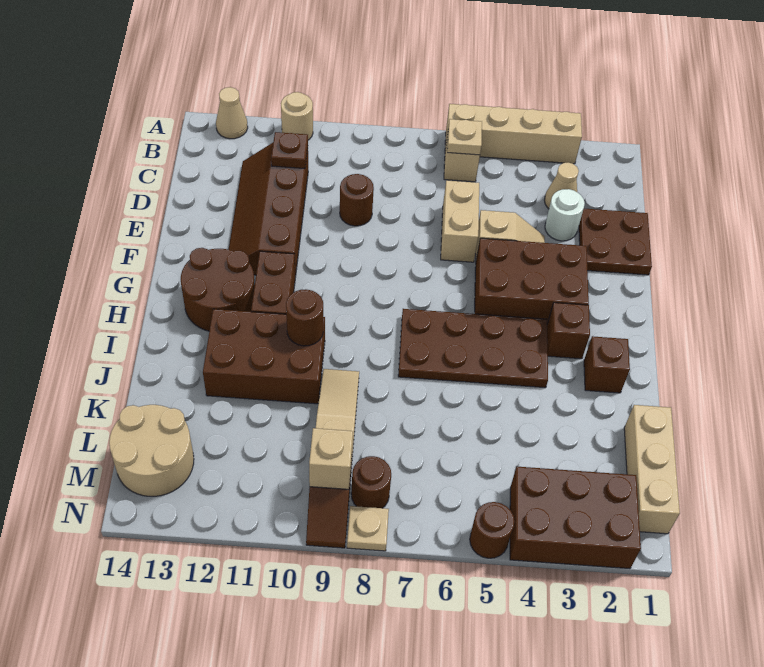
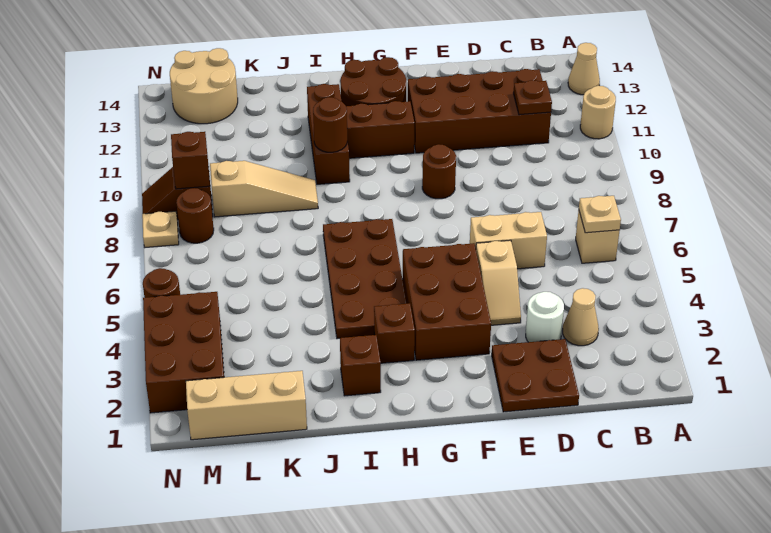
tan 1x4 brick [445,104,582,164] -> none
brown 2x4 slope [229,143,308,277] -> brown 2x4 brick [408,69,551,153]
brown 1x1 round brick [340,174,374,226] -> brown 1x1 round brick moved to [422,144,456,199]
brown 2x3 brick [203,309,325,404] -> brown 1x3 brick [307,84,350,184]
tan 1x1 brick [309,428,353,489] -> brown 1x1 brick [171,132,210,189]

